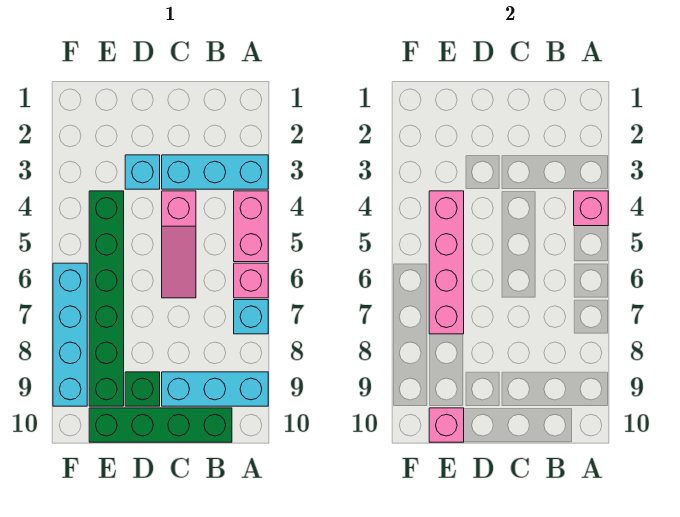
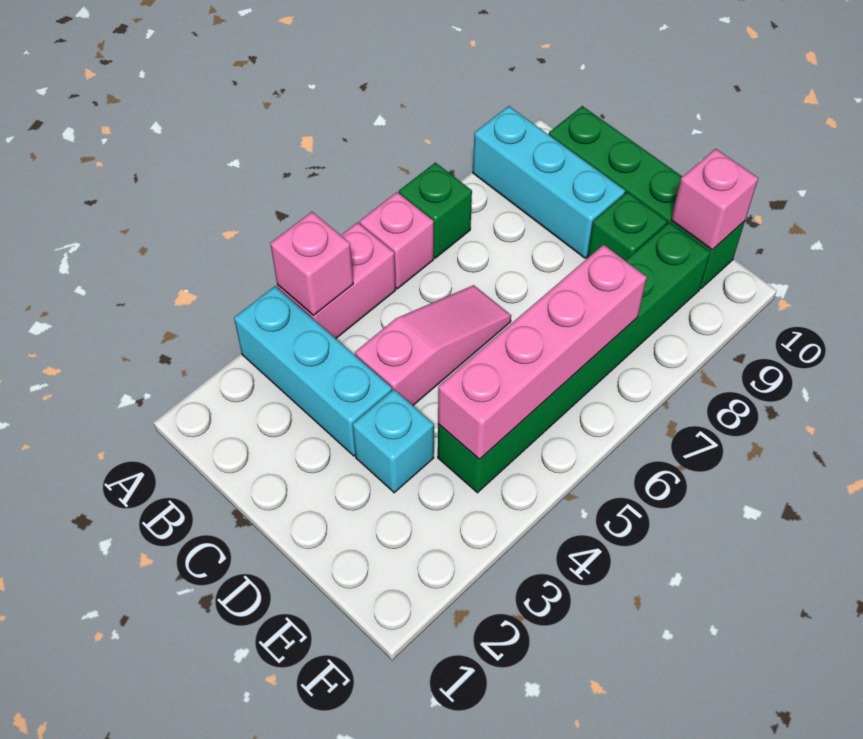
cyan 1x1 brick [234,300,268,334] -> green 1x1 brick [399,163,472,258]
cyan 1x4 brick [53,263,87,406] -> none

